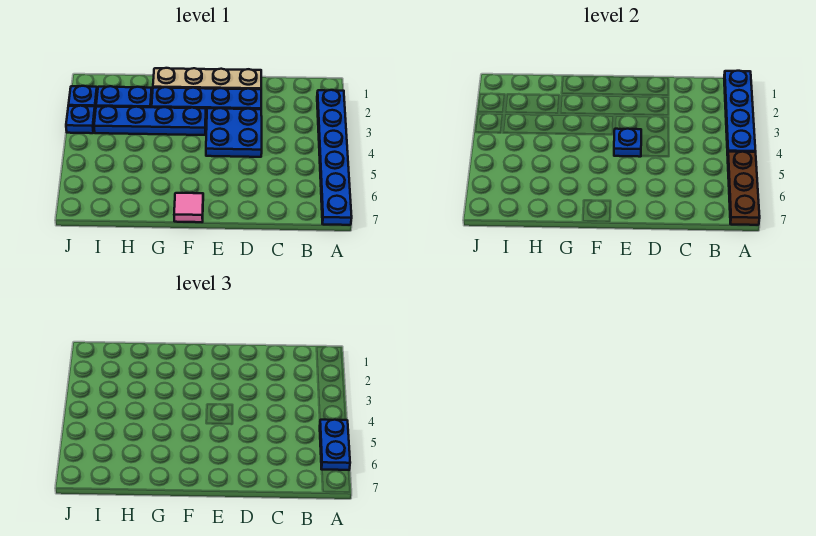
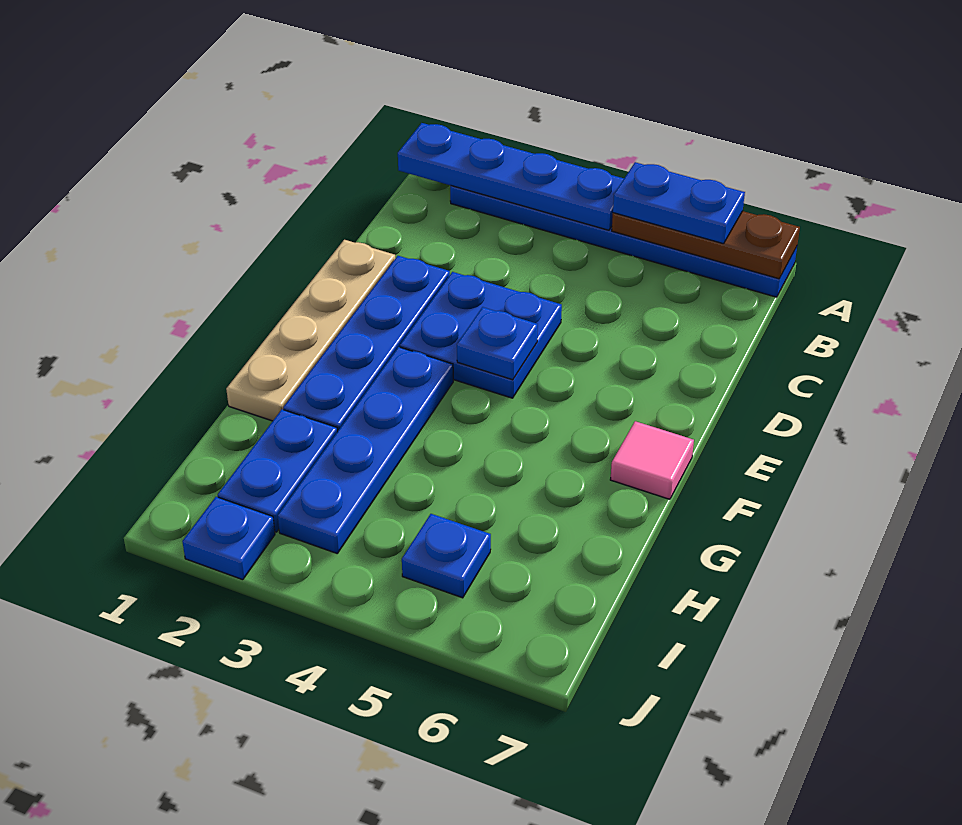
blue 1x1 plate [66,106,95,133] -> blue 1x1 plate moved to [402,514,491,598]

